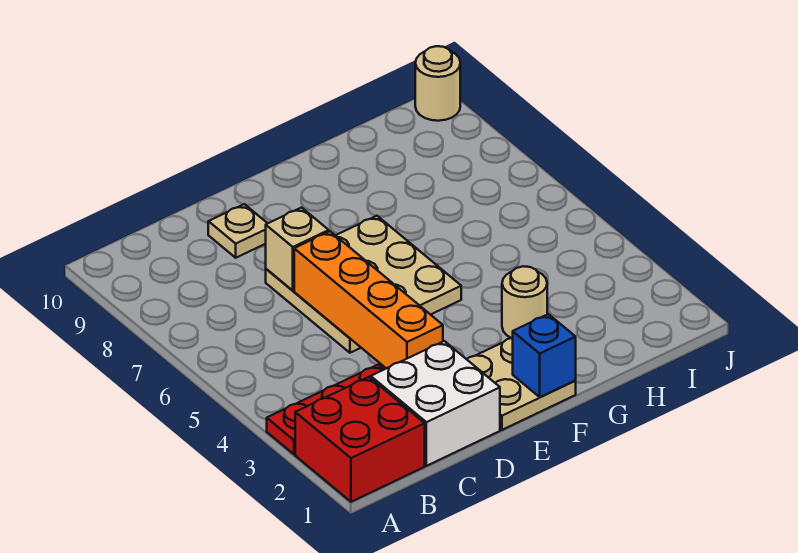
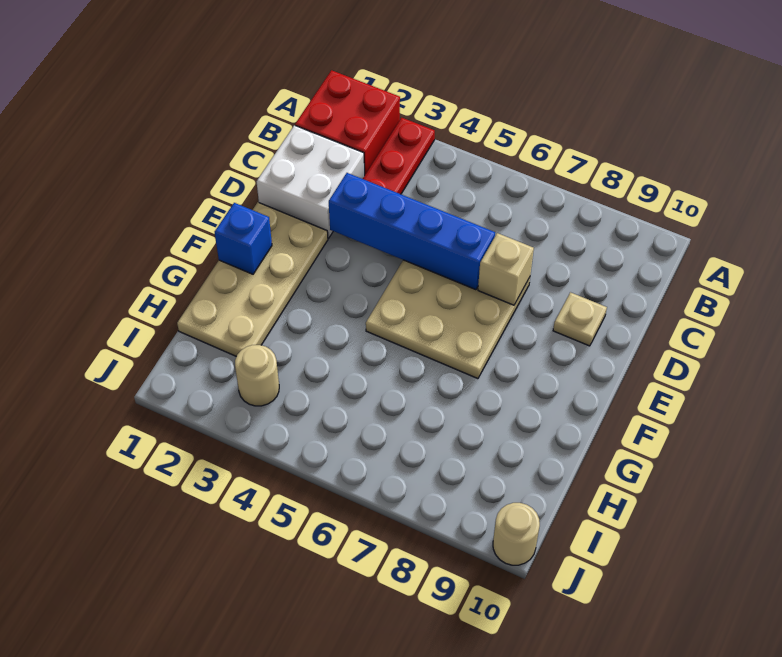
orange 1x4 brick [294,231,443,368] -> blue 1x4 brick [329,173,495,290]
tan 2x2 plate [467,338,576,430] -> tan 2x4 plate [177,202,328,356]
tan 1x1 round brick [502,266,547,338] -> tan 1x1 round brick moved to [235,345,279,406]

